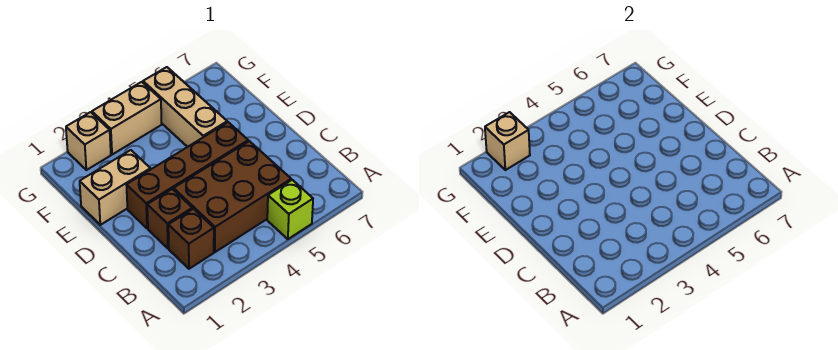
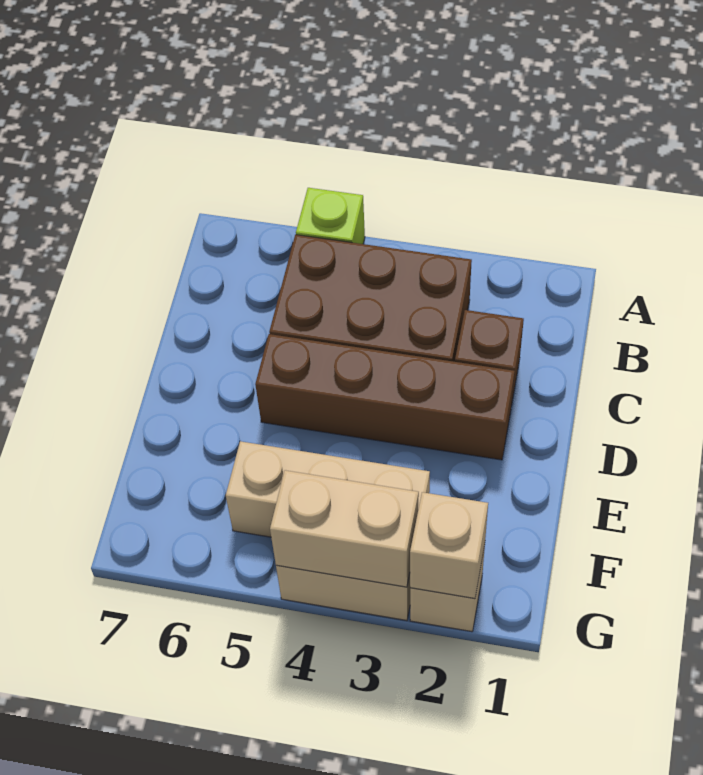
brown 1x1 brick [168,209,214,269] -> none
tan 1x2 brick [80,150,150,225] -> tan 1x2 brick moved to [270,470,419,587]
tan 1x3 brick [143,67,227,147] -> tan 1x3 brick turned to [226,441,430,537]

